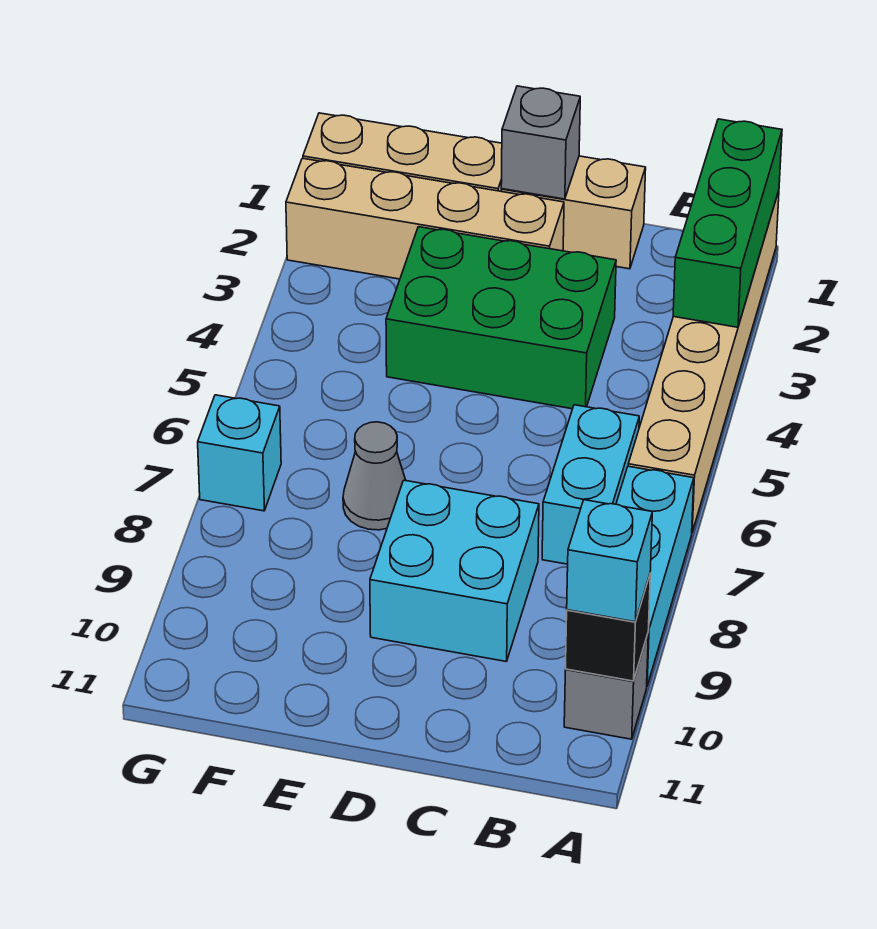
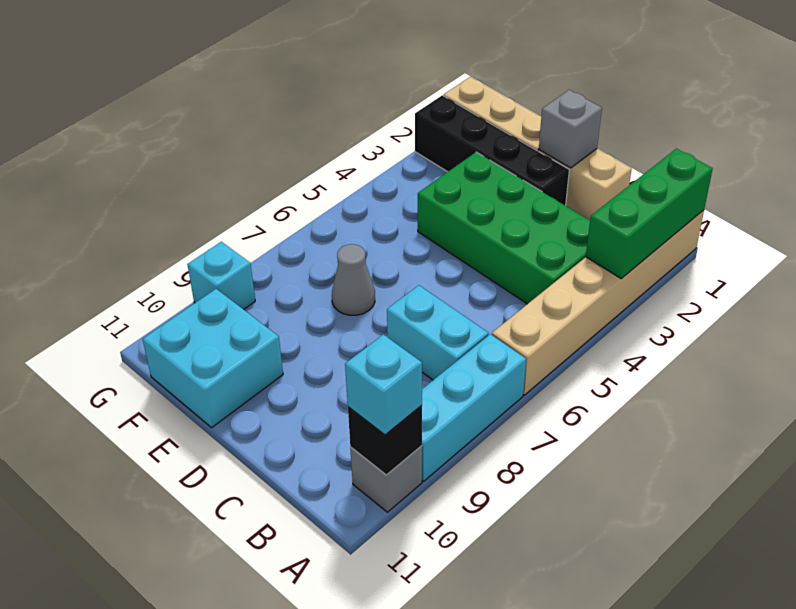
cyan 1x2 brick [542,405,639,564] -> cyan 1x2 brick turned to [387,285,489,380]
green 2x3 brick [386,227,616,409] -> green 2x4 brick [418,152,590,304]
cyan 2x2 brick [370,480,539,662] -> cyan 2x2 brick moved to [143,289,283,428]
tan 1x4 brick [286,158,564,279] -> black 1x4 brick [415,95,569,206]
cyan 1x1 brick [198,395,281,511] -> cyan 1x1 brick moved to [187,242,255,309]

